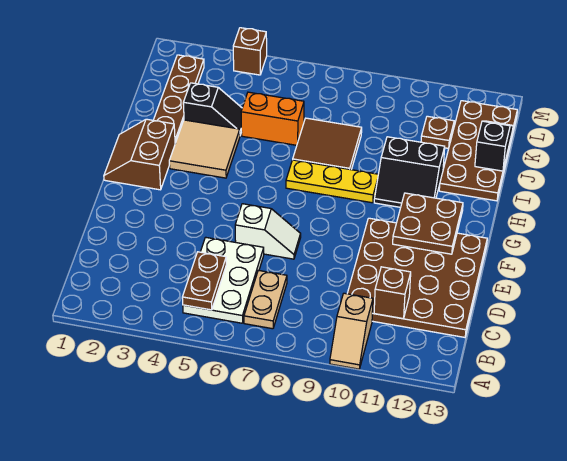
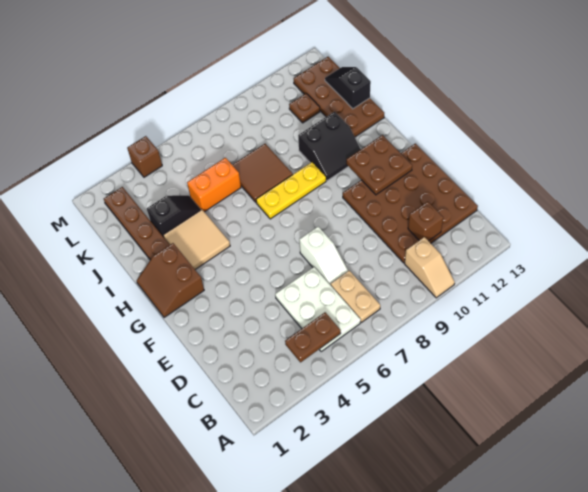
brown 1x2 plate [182,252,226,310] -> brown 1x2 plate turned to [285,312,341,362]
white 1x2 slope [235,204,301,259] -> white 1x2 slope turned to [299,227,348,285]

